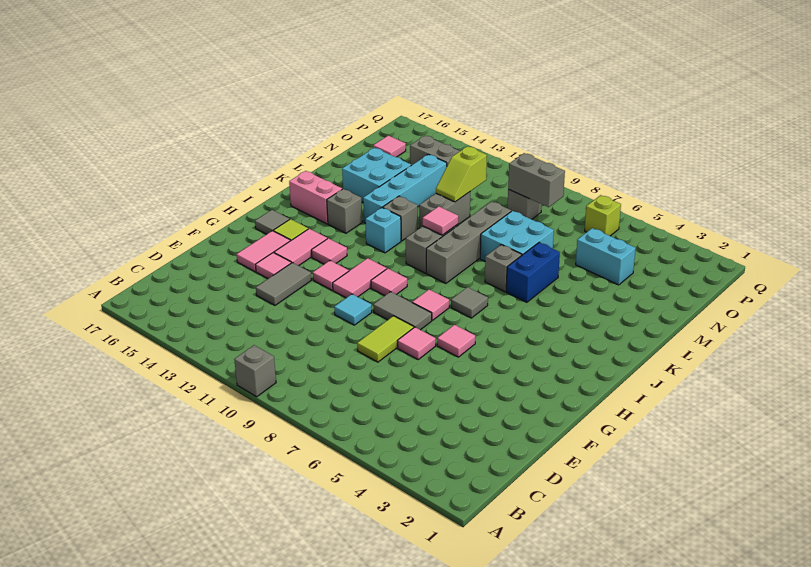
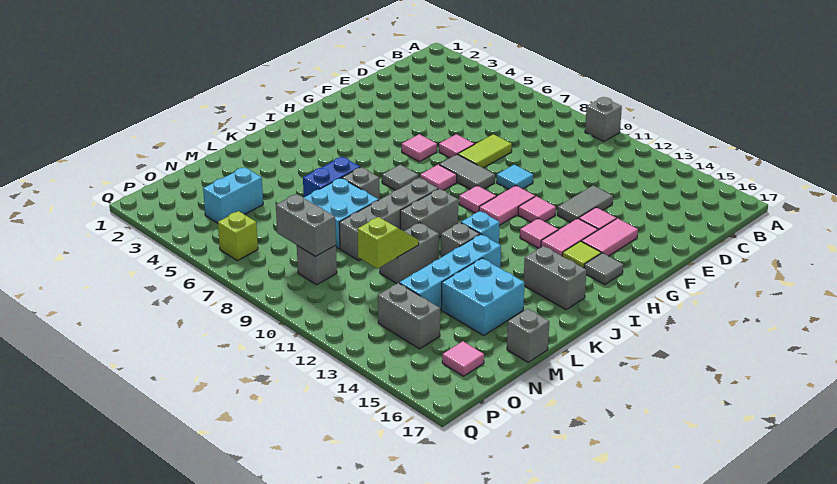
grey 1x1 brick [327,189,362,233] -> grey 1x1 brick moved to [507,309,549,362]
pink 1x2 brick [289,171,342,224] -> grey 1x2 brick [524,246,587,309]
pink 1x1 tile [423,206,458,235] -> none
cyan 1x2 brick [576,228,636,285] -> cyan 1x2 brick turned to [203,167,263,223]

